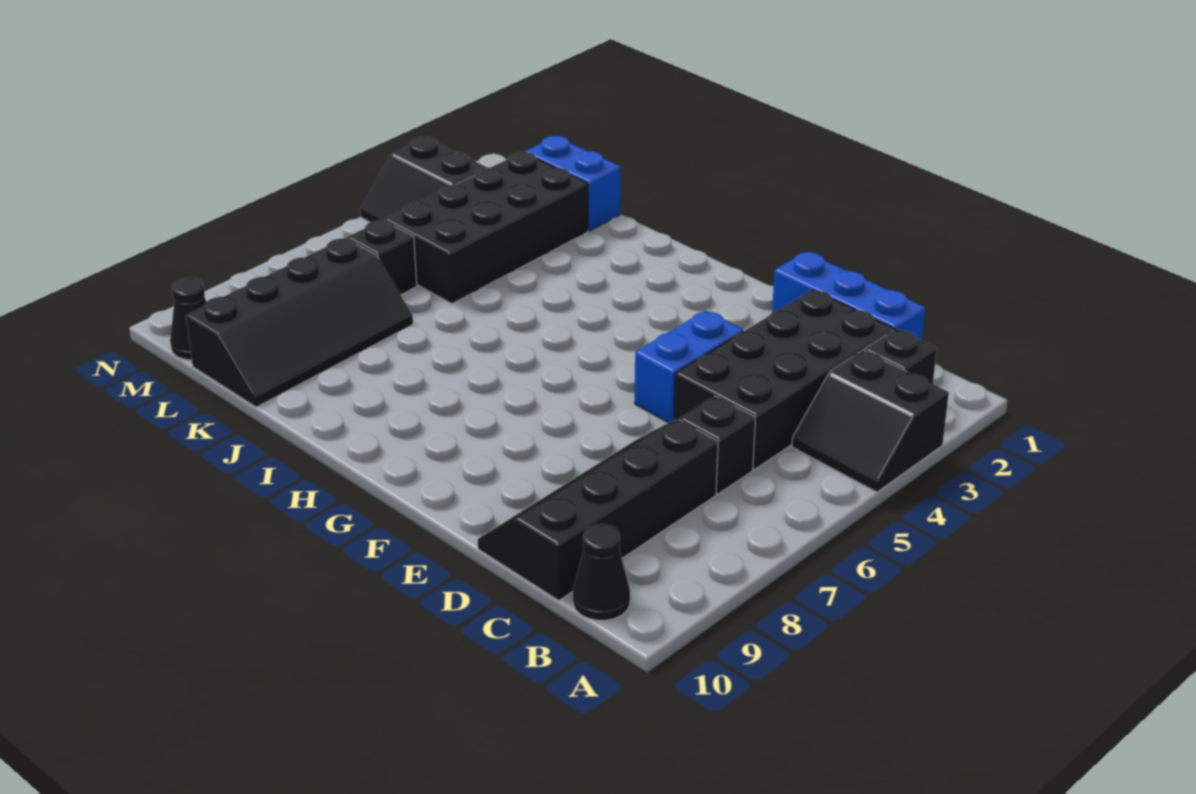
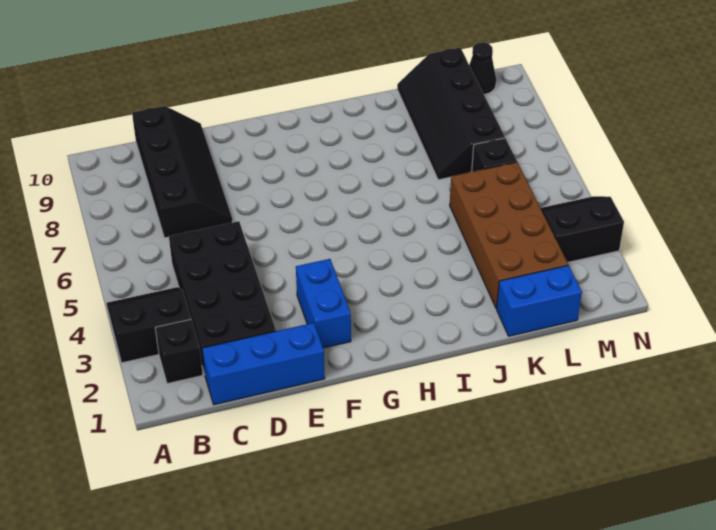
black 1x1 cone [573,524,630,620] -> none
black 1x1 brick [679,396,755,494] -> none
blue 1x2 brick [635,311,743,423] -> blue 1x2 brick moved to [296,259,351,348]
black 2x4 brick [384,151,588,304] -> brown 2x4 brick [450,162,568,308]

